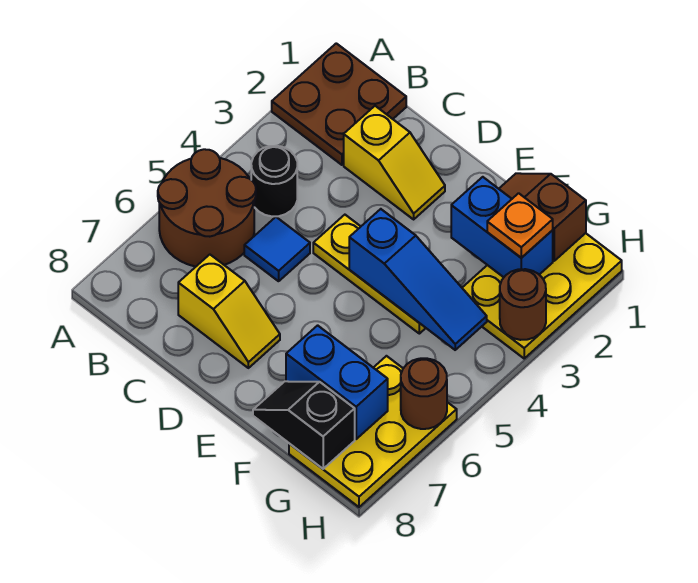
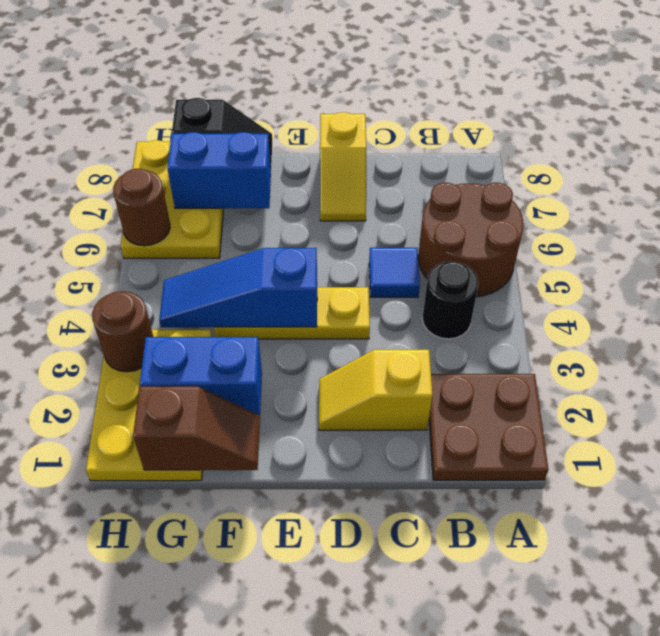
yellow 1x2 slope [178,255,280,368] -> yellow 1x2 slope turned to [320,112,366,221]
orange 1x1 plate [487,193,553,258] -> none

